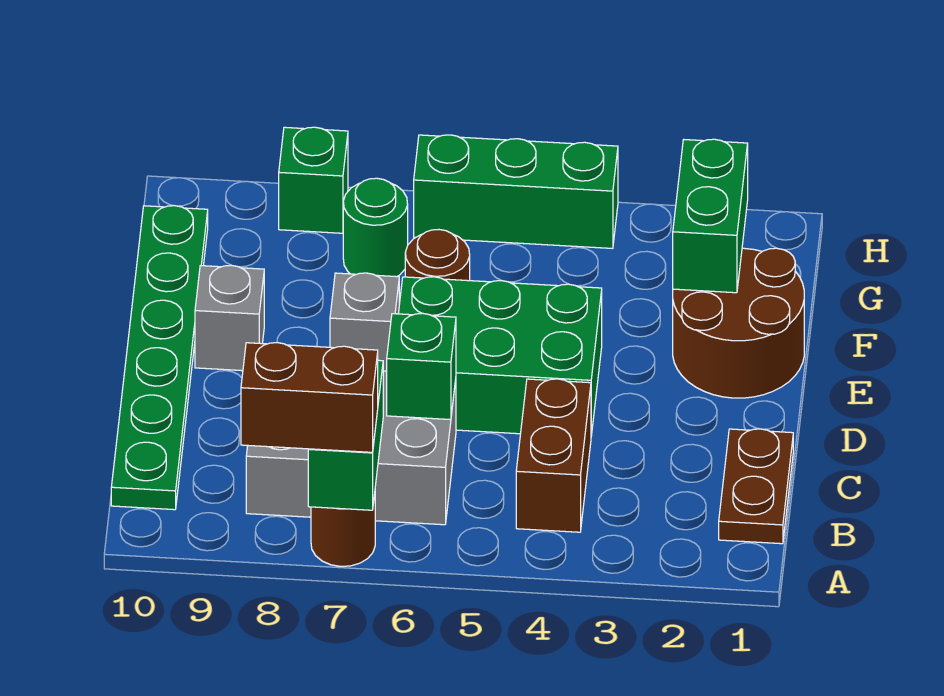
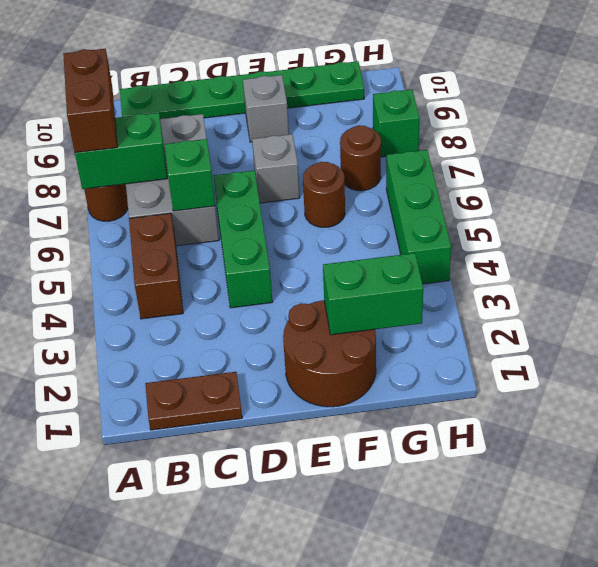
brown 1x2 brick [516,379,591,532] -> brown 1x2 brick turned to [129,213,183,319]
green 2x3 brick [398,277,602,436] -> green 1x3 brick [214,170,272,308]
green 1x1 round brick [343,178,408,277] -> brown 1x1 round brick [340,125,381,191]

